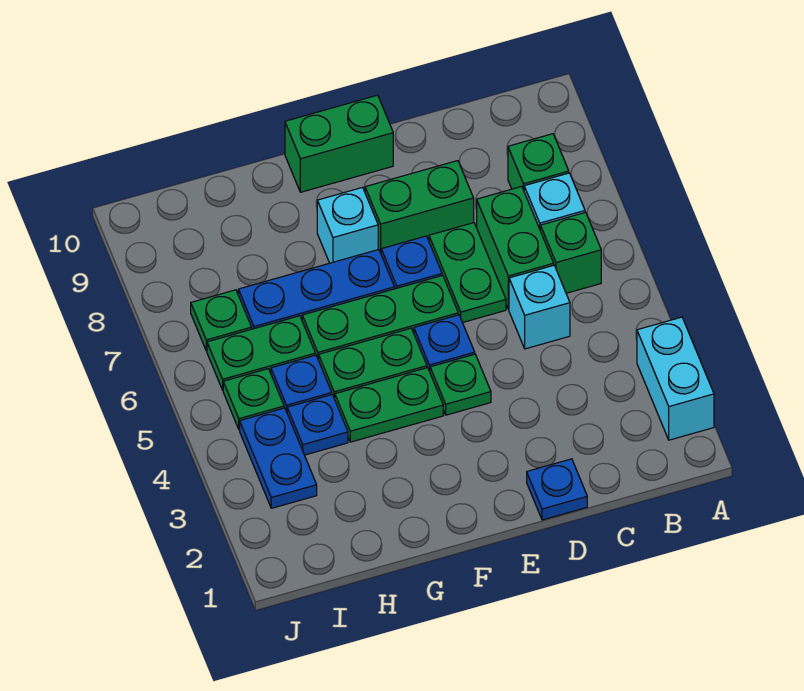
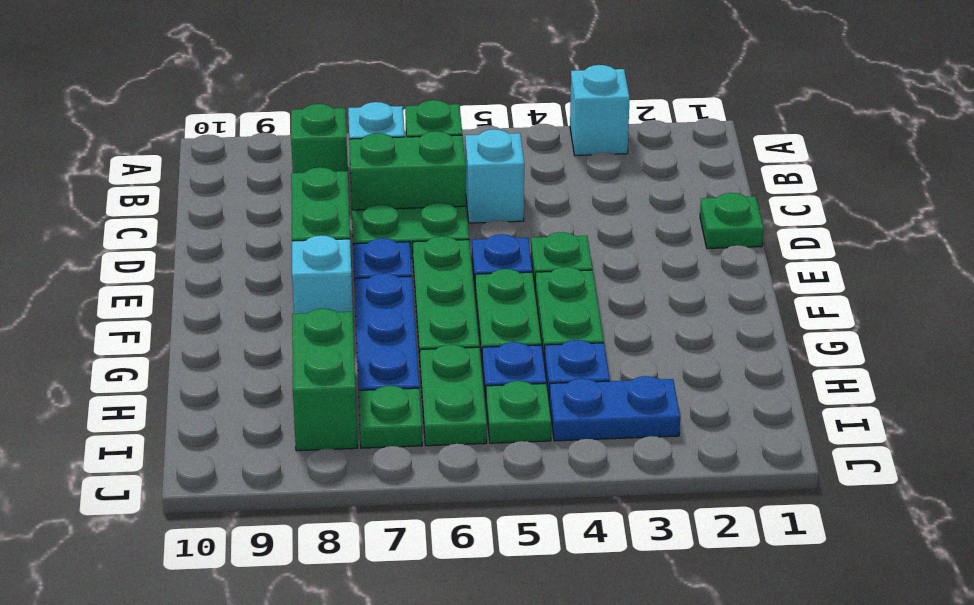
cyan 1x2 brick [637,317,714,440] -> cyan 1x1 brick [570,65,630,156]
blue 1x1 plate [527,459,587,520] -> green 1x1 plate [700,193,764,249]
green 1x2 brick [285,95,393,192] -> green 1x2 brick moved to [292,309,358,451]

